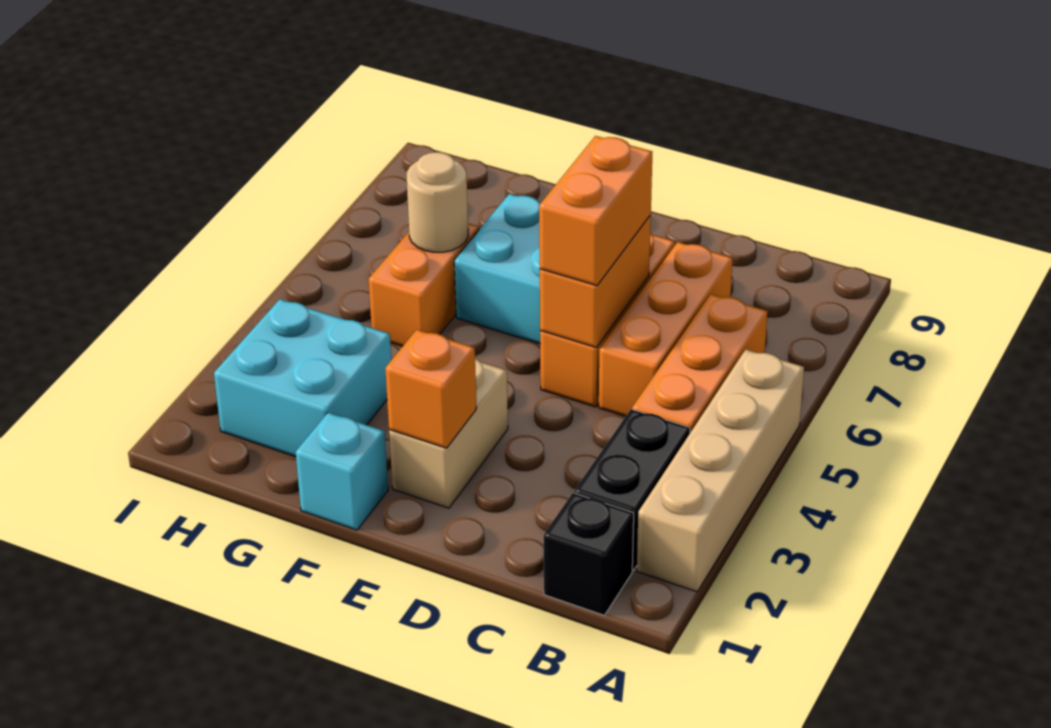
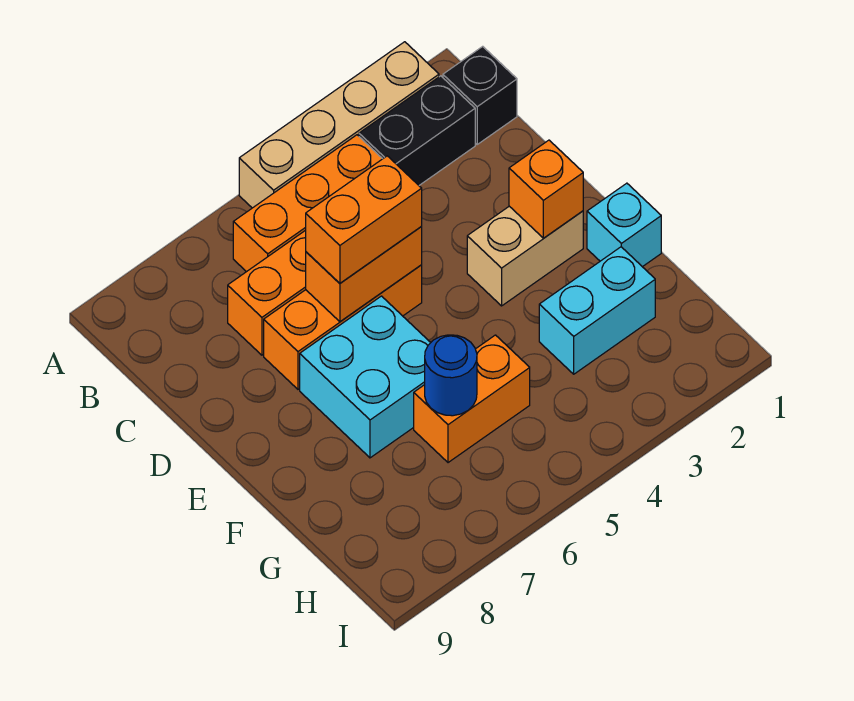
cyan 2x2 brick [214,299,391,457] -> cyan 1x2 brick [539,247,655,374]
tan 1x1 round brick [407,152,468,252] -> blue 1x1 round brick [425,335,477,416]

